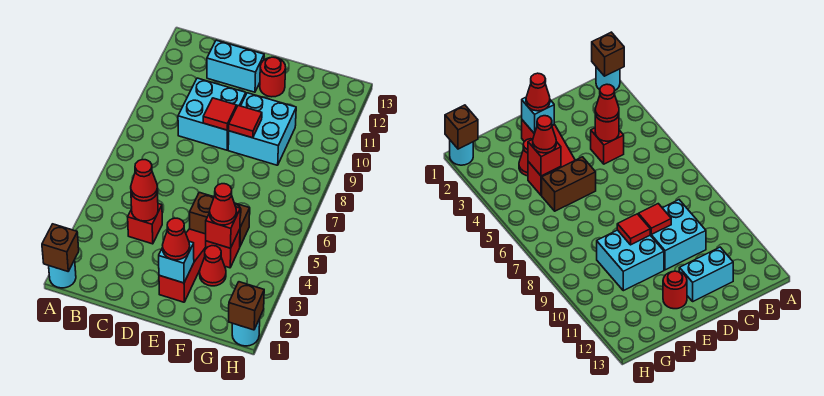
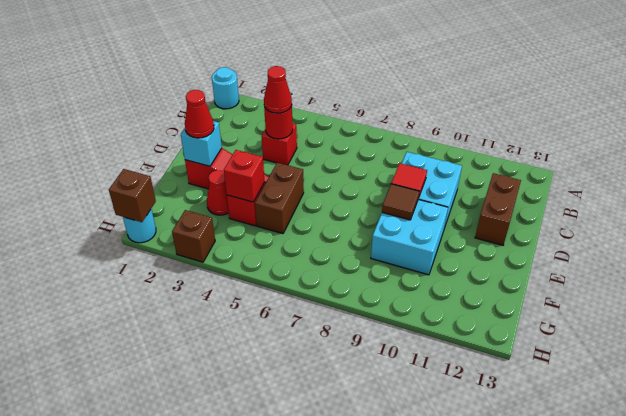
brown 1x1 brick [42,224,79,271] -> brown 1x1 brick moved to [172,210,215,262]
cyan 1x2 brick [207,40,264,92] -> brown 1x2 brick [475,173,521,245]
red 1x1 tile [228,106,262,138] -> brown 1x1 tile [382,184,419,220]
red 1x1 round brick [260,57,286,97] -> none
red 1x1 cone [210,184,237,225] -> none

